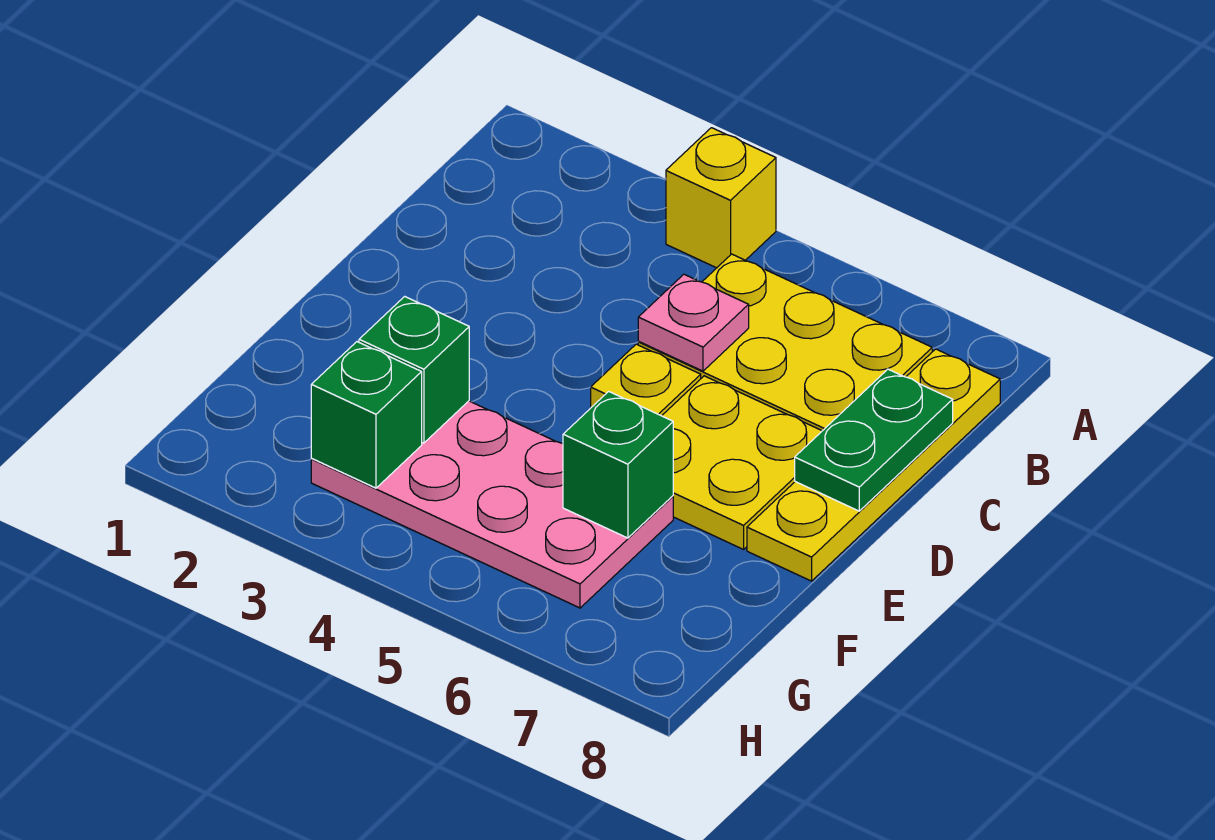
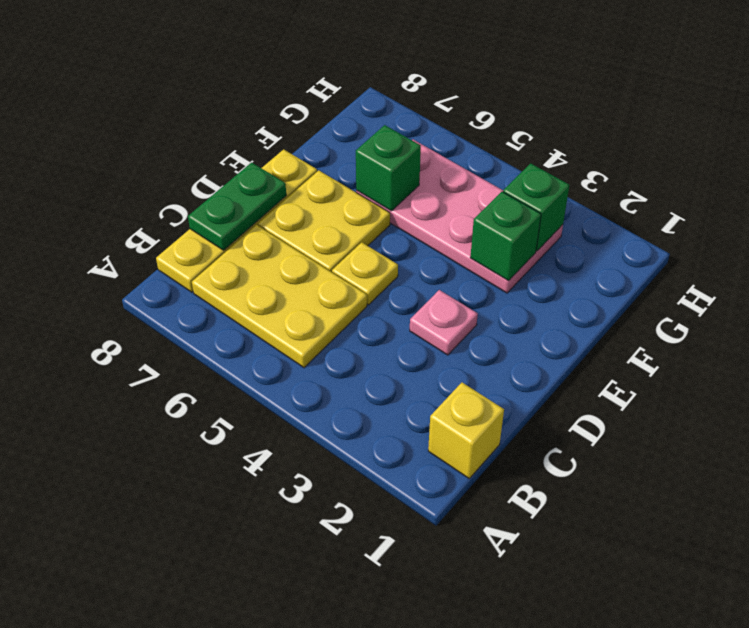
yellow 1x1 brick [666,128,776,268] -> yellow 1x1 brick moved to [428,383,504,478]
pink 1x1 plate [638,274,749,371] -> pink 1x1 plate moved to [410,290,478,355]

